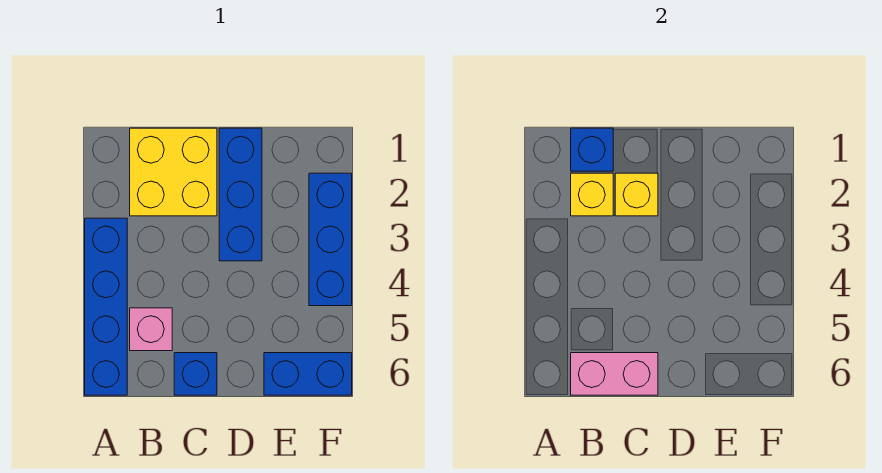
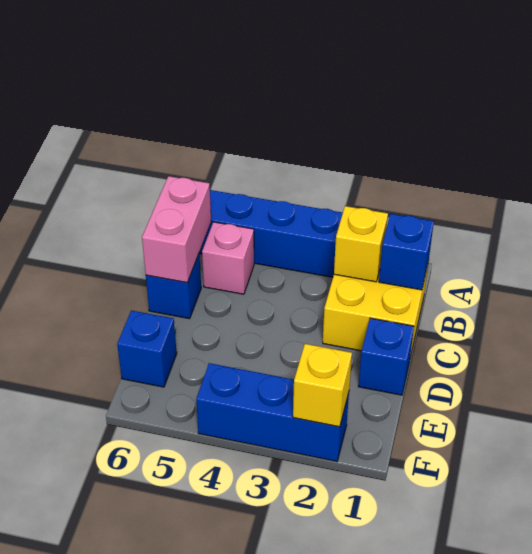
yellow 1x1 brick [615,173,658,216] -> yellow 1x1 brick moved to [293,344,352,427]
blue 1x3 brick [219,128,262,261] -> blue 1x1 brick [358,318,414,395]
blue 1x2 brick [264,353,352,395] -> blue 1x1 brick [117,310,177,387]

